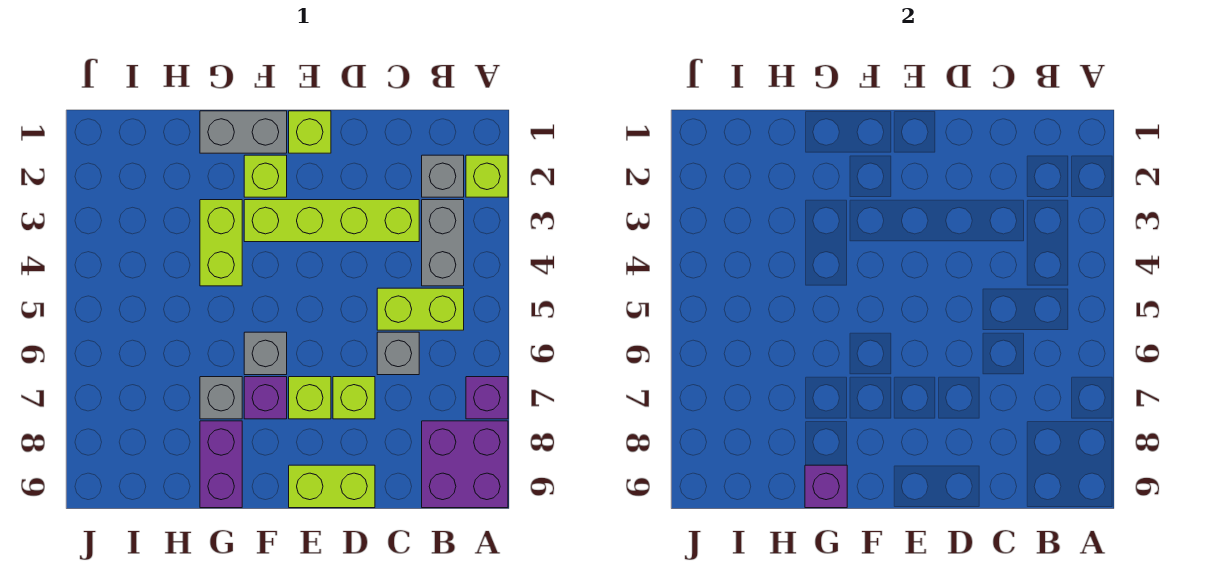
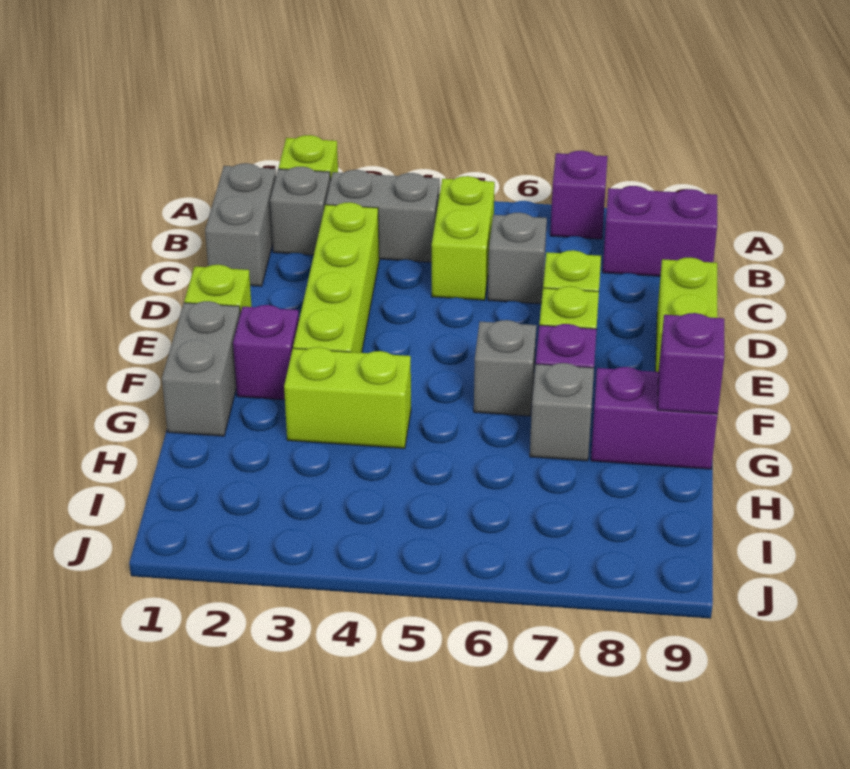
purple 2x2 brick [422,421,508,508] -> purple 1x2 brick [603,186,717,276]
none -> grey 1x2 brick [205,163,276,286]
lime 1x1 brick [244,155,287,197] -> purple 1x1 brick [233,305,299,400]

